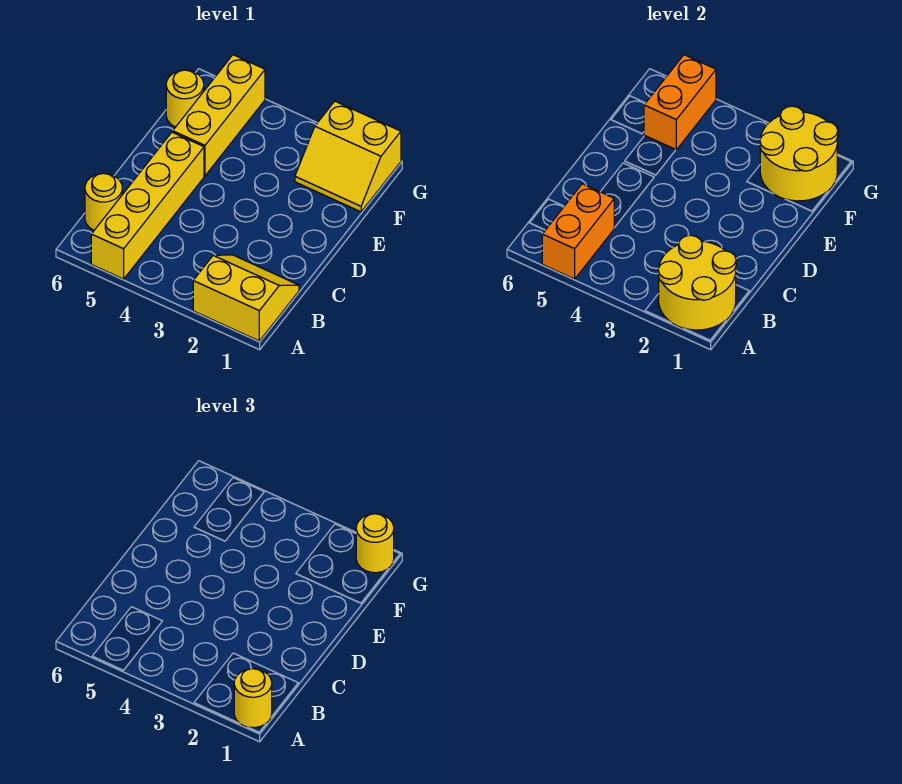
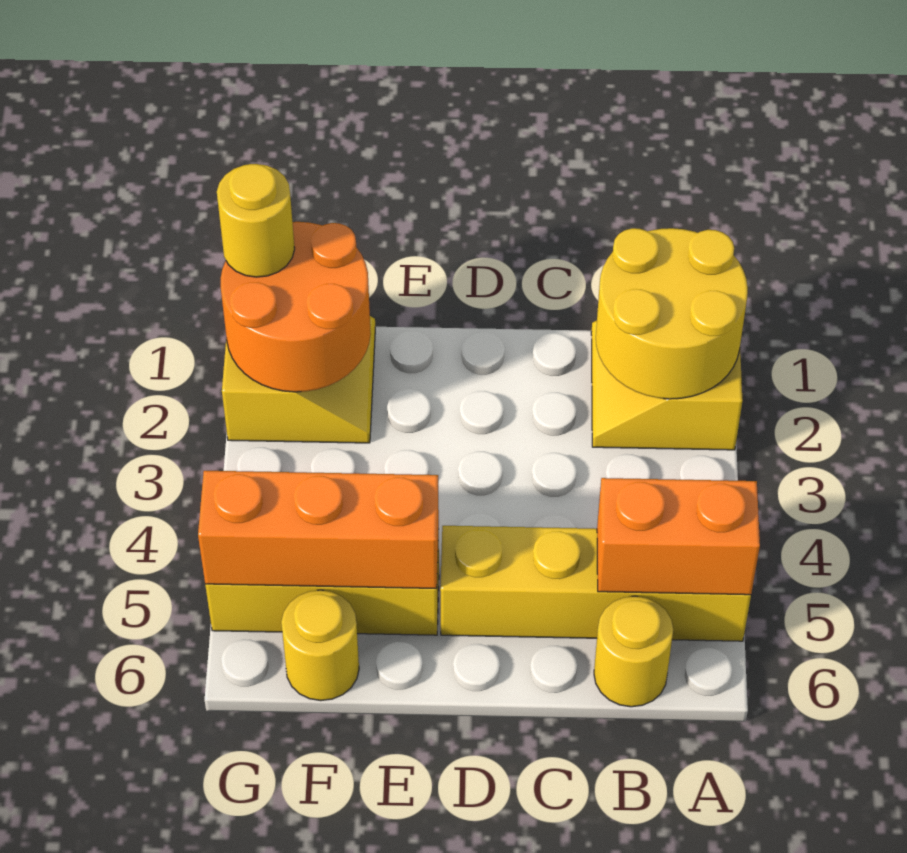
yellow 1x1 round brick [234,669,272,728] -> none
yellow 2x2 round brick [760,106,838,201] -> orange 2x2 round brick [221,222,371,392]
orange 1x2 brick [644,55,716,150] -> orange 1x3 brick [198,471,439,589]

